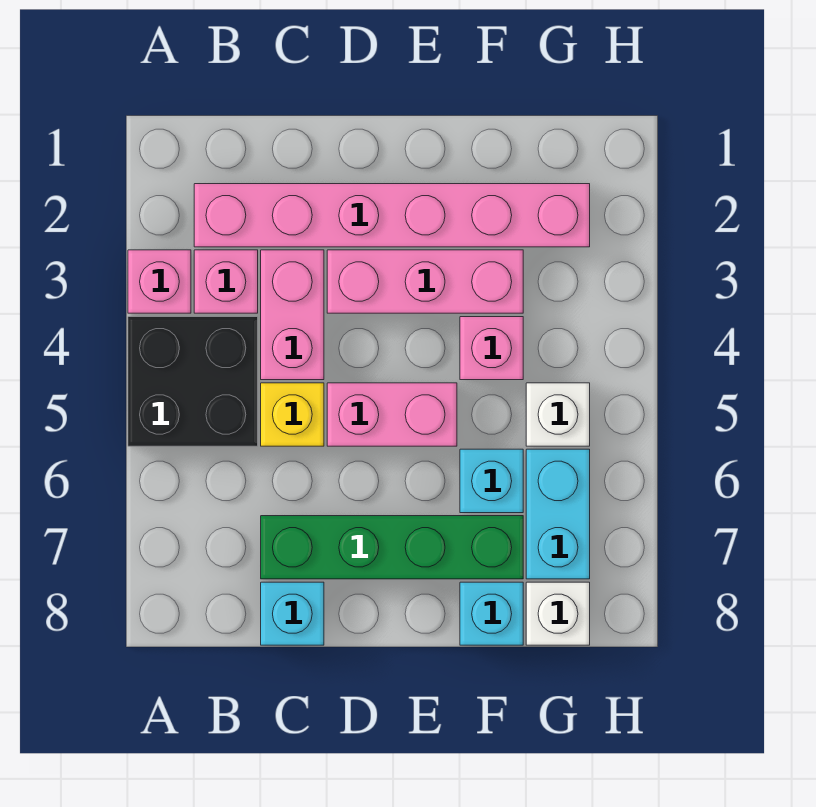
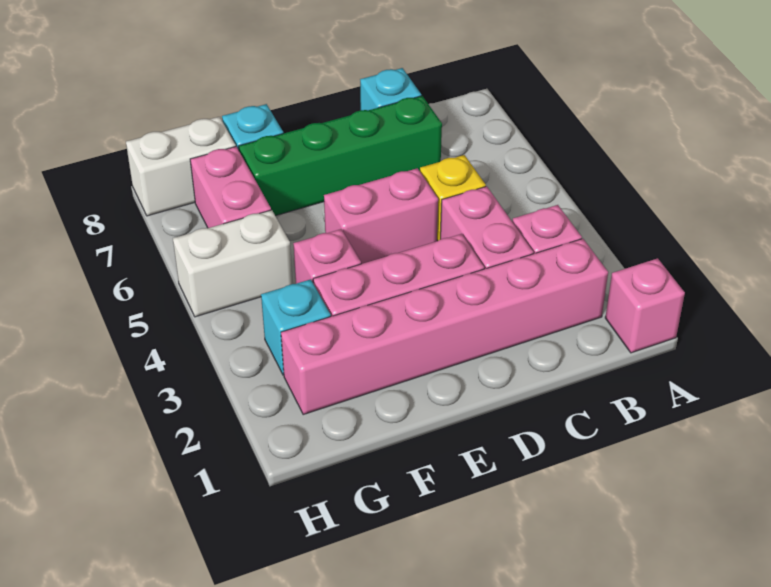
pink 1x1 brick [128,250,191,313] -> pink 1x1 brick moved to [605,258,685,353]
black 2x2 brick [128,317,258,446] -> none
cyan 1x1 brick [460,449,523,513] -> cyan 1x1 brick moved to [261,279,331,375]
white 1x1 brick [526,383,590,446] -> white 1x2 brick [173,210,293,317]
cyan 1x2 brick [526,449,590,579] -> pink 1x2 brick [190,147,271,228]
white 1x1 brick [526,582,590,645] -> white 1x2 brick [126,117,236,216]

